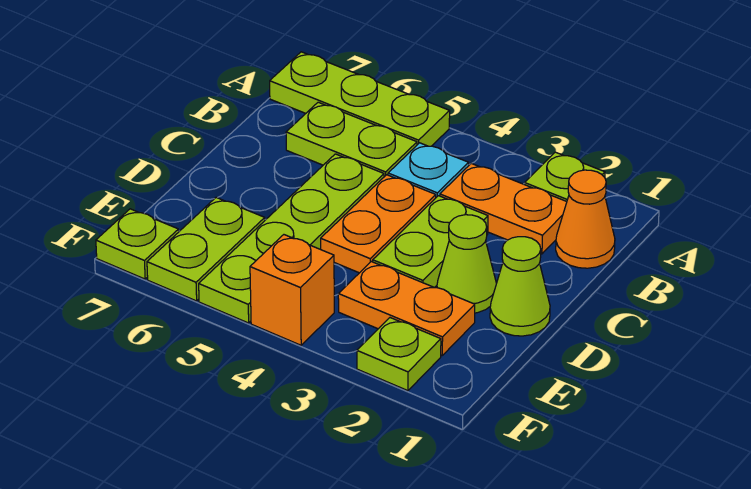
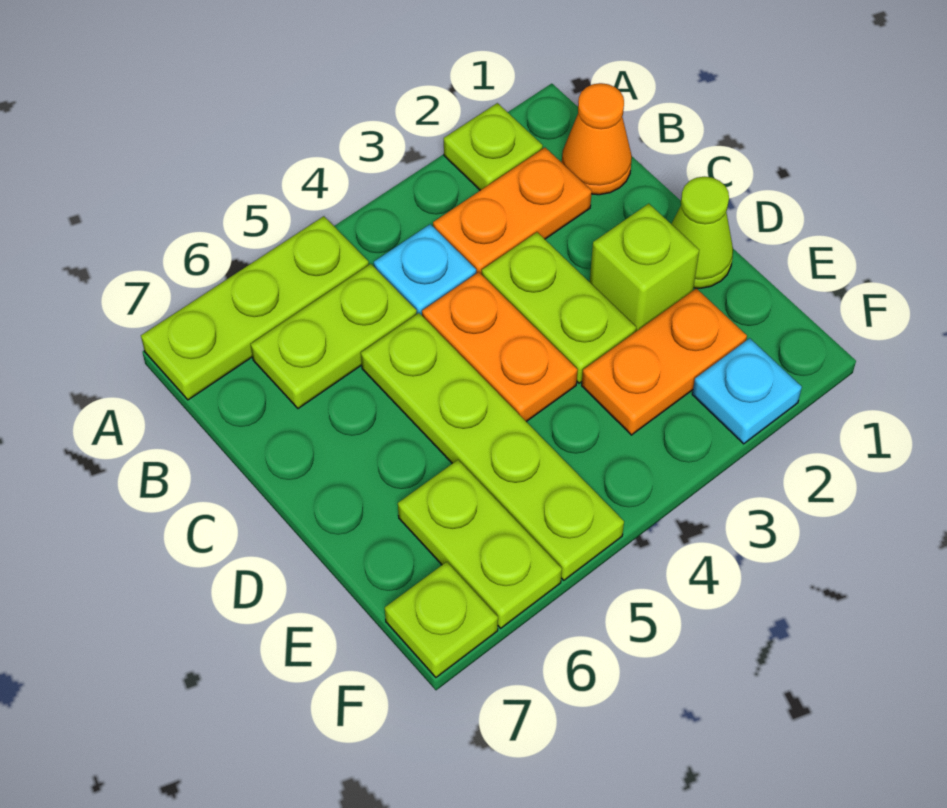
lime 1x1 cone [437,215,496,313] -> lime 1x1 brick [590,204,699,331]
lime 1x1 plate [357,318,441,391] -> cyan 1x1 plate [692,338,802,444]
orange 1x1 brick [250,235,334,345] -> none

